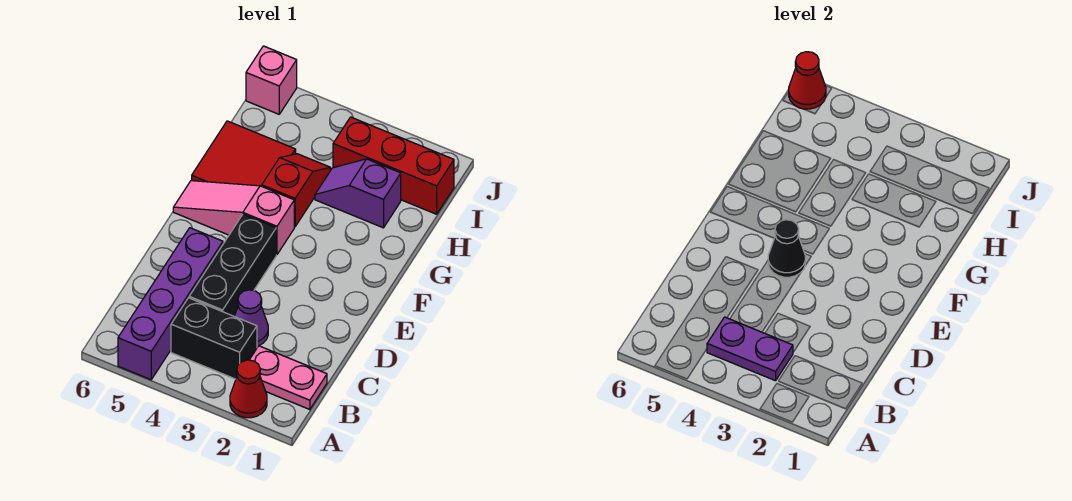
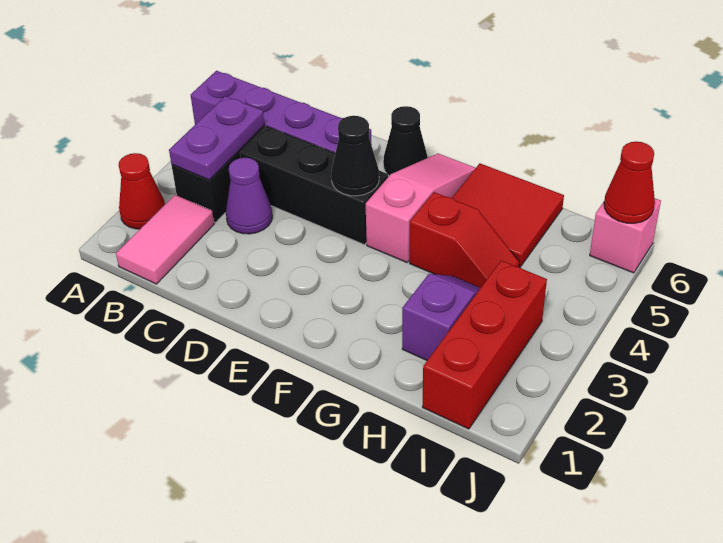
pink 1x2 plate [250,346,327,410] -> pink 1x2 tile [116,195,214,284]
none -> black 1x1 cone [383,106,428,176]

